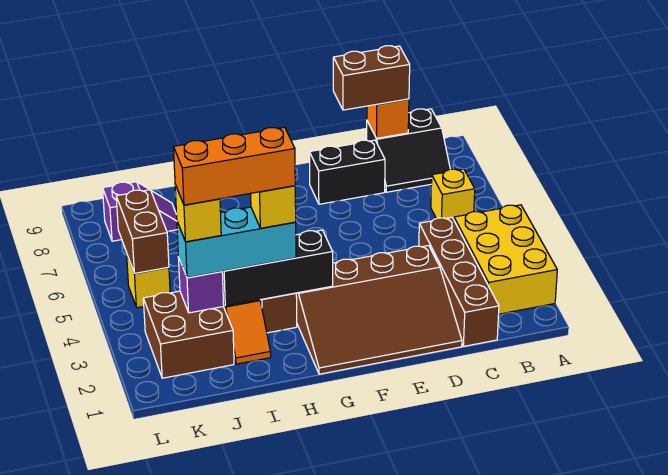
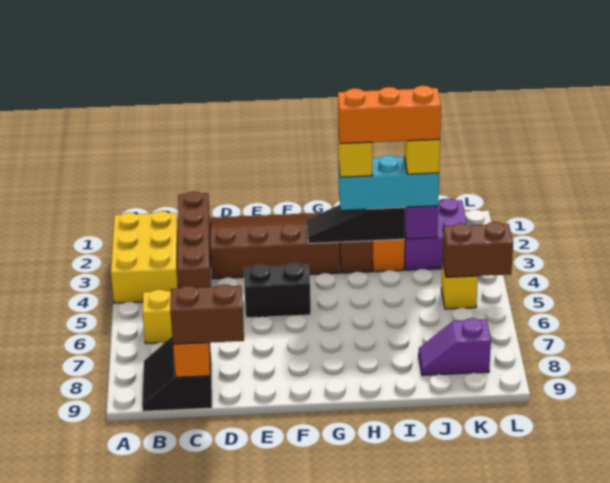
black 2x2 slope [367,109,450,192] -> black 2x2 slope turned to [142,337,212,411]
black 1x2 brick [309,140,385,204] -> black 1x2 brick moved to [244,263,311,318]
black 1x3 brick [222,230,333,306] -> black 1x3 slope [307,205,405,243]
brown 2x2 brick [143,291,234,378] -> purple 2x2 brick [404,199,467,270]
brown 1x2 brick [116,190,169,273] -> brown 1x2 brick turned to [443,222,513,277]

